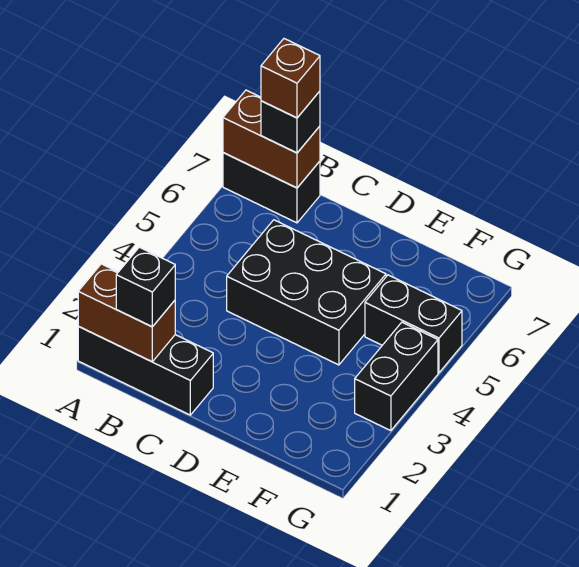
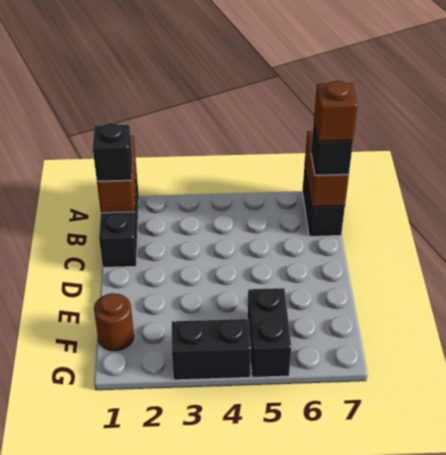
black 2x3 brick [227,220,386,365] -> none
none -> brown 1x1 round brick [94,293,134,351]

